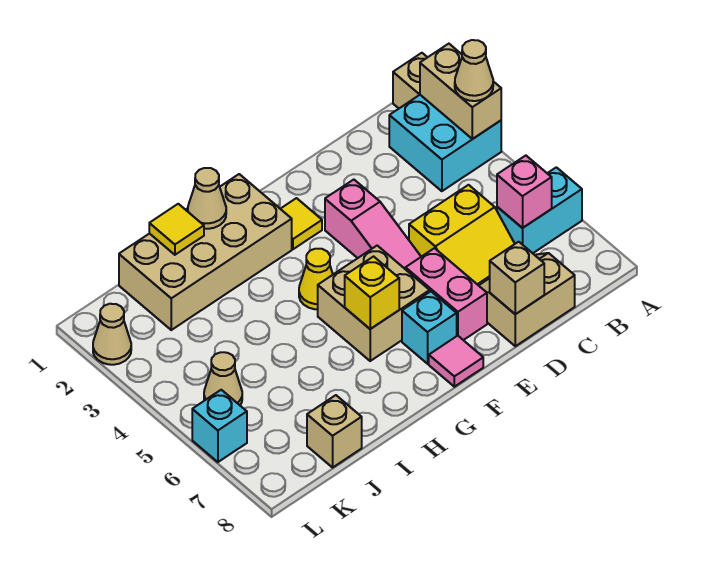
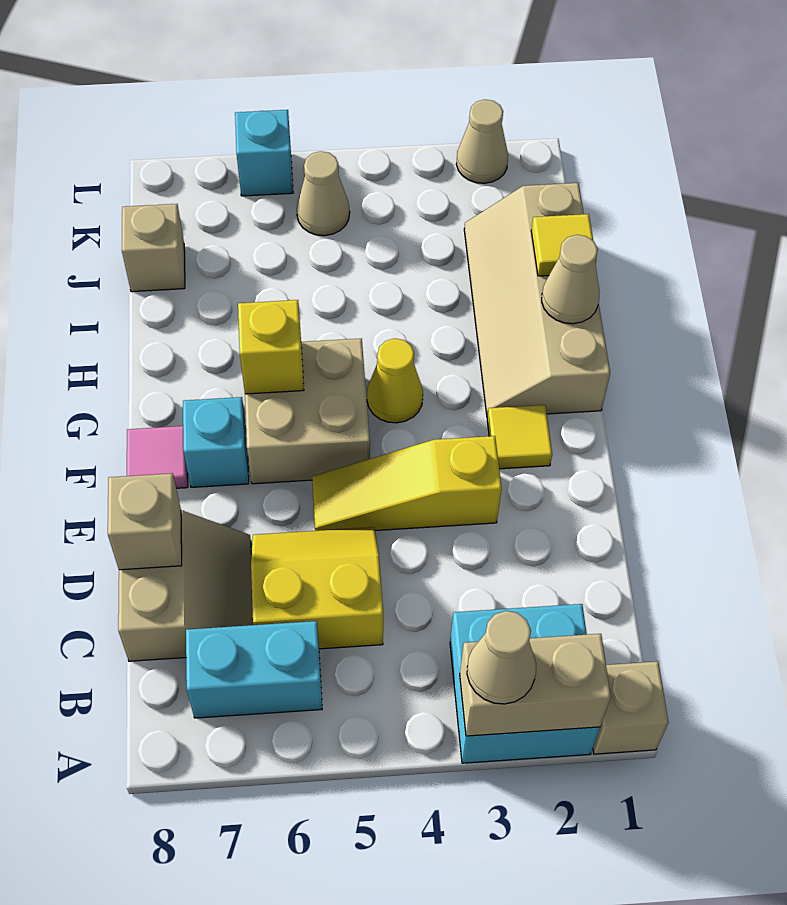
cyan 1x2 brick [497,167,582,253] -> cyan 1x2 brick turned to [186,621,322,718]
pink 1x1 brick [497,156,552,228] -> none
yellow 2x2 slope [409,185,515,286] -> yellow 2x2 slope turned to [251,527,383,649]
pink 1x3 slope [325,180,421,269] -> yellow 1x3 slope [312,436,502,531]
pink 1x2 brick [406,248,487,340] -> none
tan 2x4 brick [119,174,292,330] -> tan 2x4 slope [464,183,610,417]

